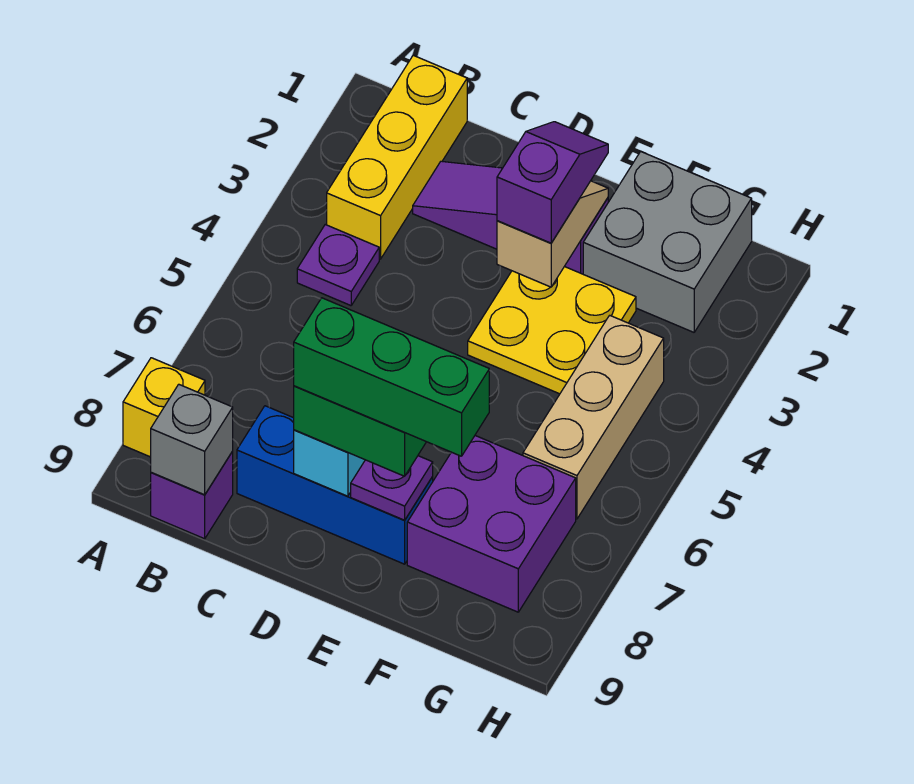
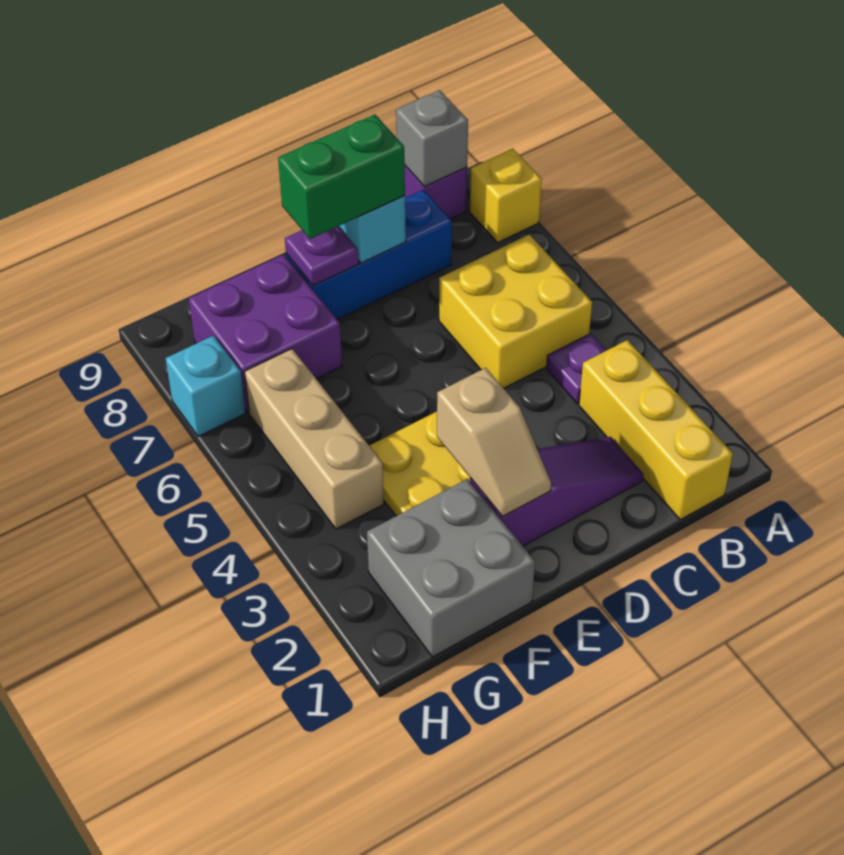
none -> yellow 2x2 brick [439,235,592,388]
green 1x3 brick [294,298,489,456] -> none
purple 1x2 slope [497,122,608,243] -> none
none -> cyan 1x1 brick [166,336,245,437]

